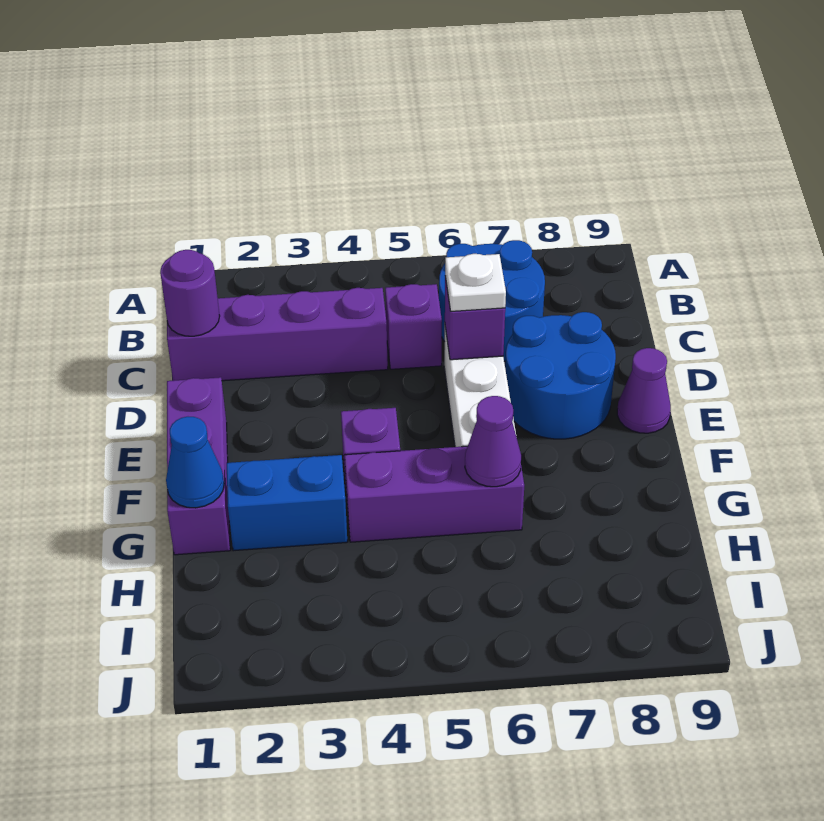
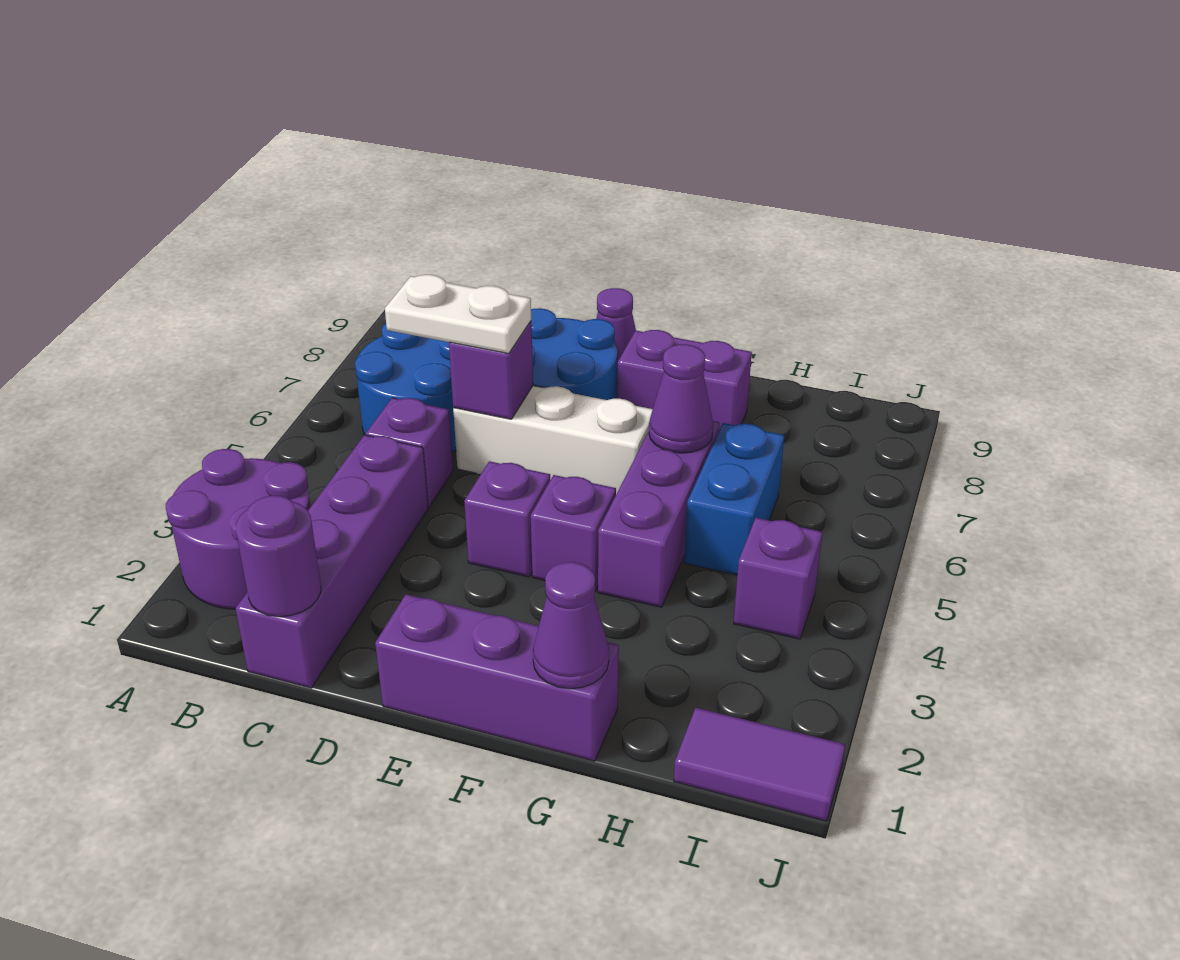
none -> purple 2x2 round brick [166,449,310,609]
white 1x1 plate [445,254,506,311] -> white 1x2 plate [385,275,531,354]
none -> purple 1x1 brick [464,461,550,577]
none -> purple 1x2 brick [617,330,752,430]
blue 1x1 cone [166,417,224,508] -> purple 1x1 cone [533,562,609,689]
blue 1x2 brick [227,455,347,551] -> blue 1x2 brick moved to [684,423,784,575]
none -> purple 1x2 tile [674,708,845,821]
none -> purple 1x1 brick [734,518,822,639]

